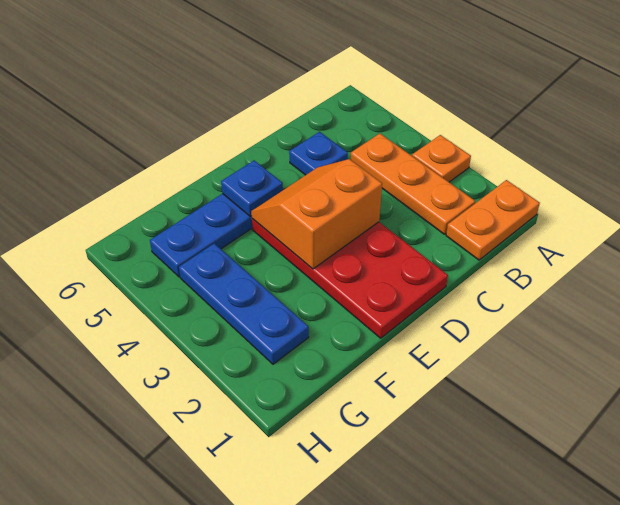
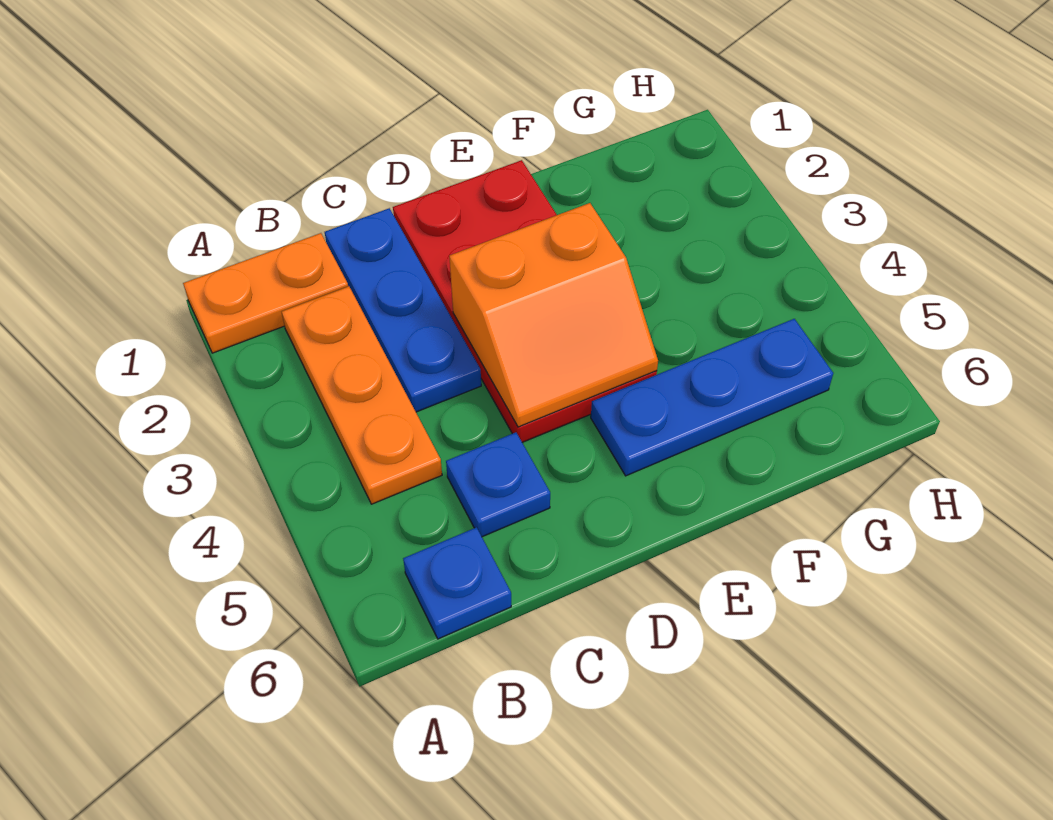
orange 1x1 plate [412,135,471,182] -> none
blue 1x1 plate [221,160,283,217] -> blue 1x1 plate moved to [403,527,511,639]
blue 1x3 plate [179,243,309,364] -> blue 1x3 plate moved to [325,208,481,412]

